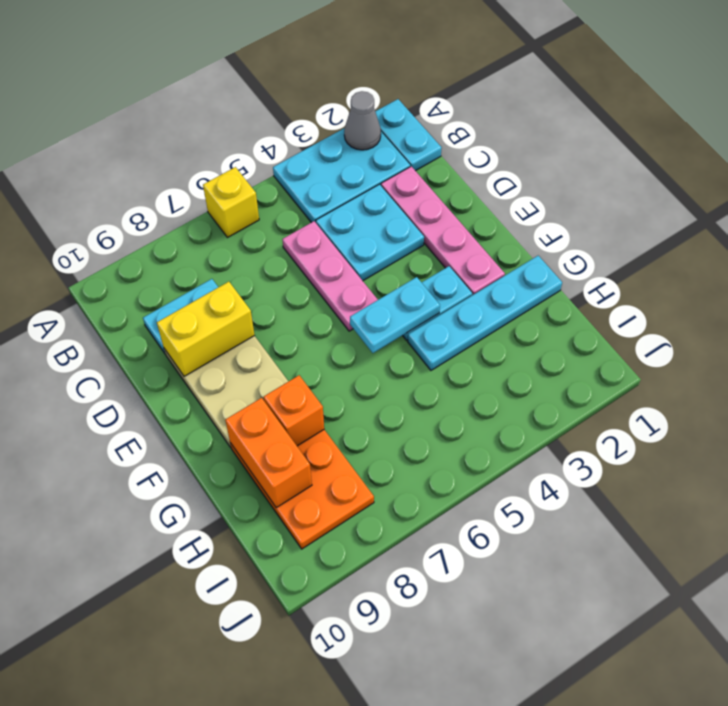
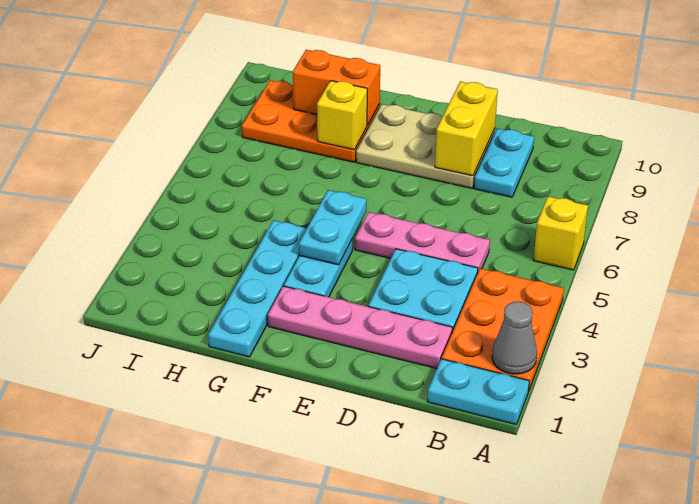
cyan 2x3 plate [273,128,410,223] -> orange 2x3 plate [442,268,564,391]
orange 1x1 brick [264,375,324,446] -> yellow 1x1 brick [317,81,367,150]

